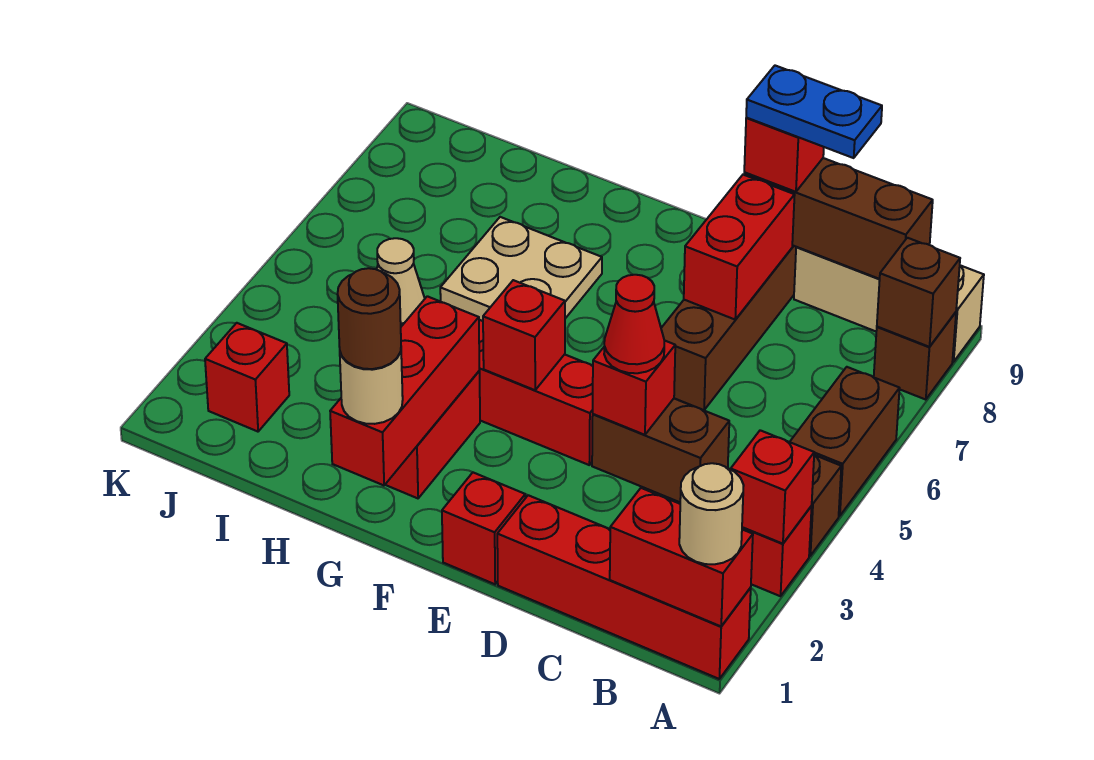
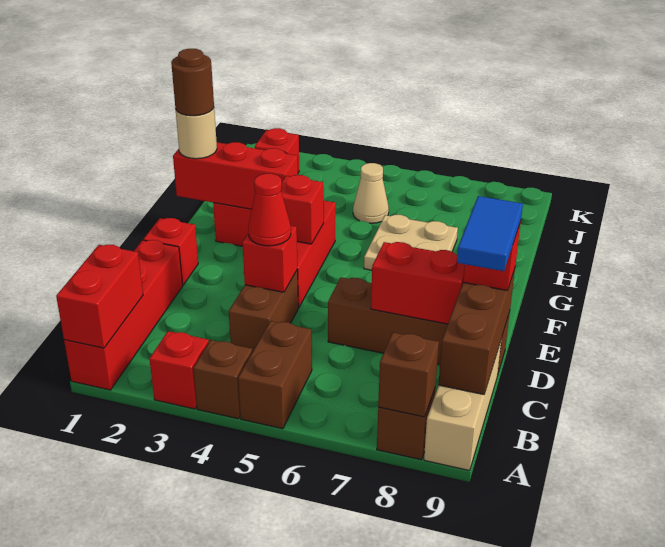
tan 1x1 round brick [679,463,744,564] -> none
red 1x1 brick [731,430,814,544] -> none
brown 1x2 brick [790,367,900,516] -> brown 1x2 brick turned to [238,321,312,429]
blue 1x2 plate [746,66,882,158] -> blue 1x2 tile [457,196,523,271]

